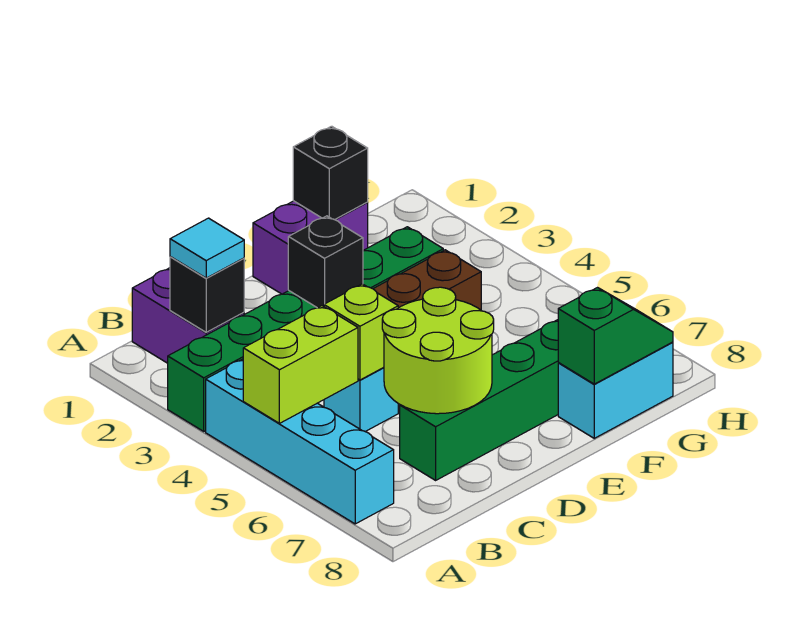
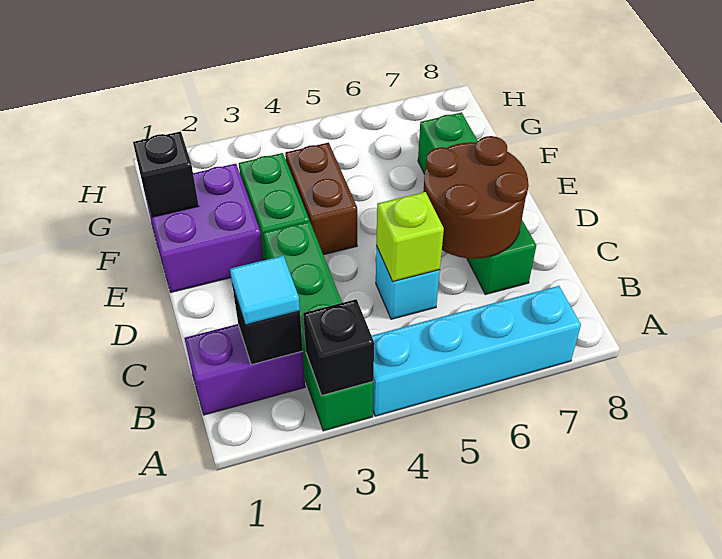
lime 1x2 brick [243,306,358,423] -> none
lime 2x2 round brick [382,287,494,414] -> brown 2x2 round brick [423,136,529,259]
black 1x1 brick [288,216,363,308] -> black 1x1 brick moved to [303,299,374,396]
purple 1x2 brick [253,201,368,294] -> purple 2x2 brick [145,164,263,292]
cyan 1x2 brick [558,342,673,438] -> none
green 1x2 slope [558,288,673,384] -> none

